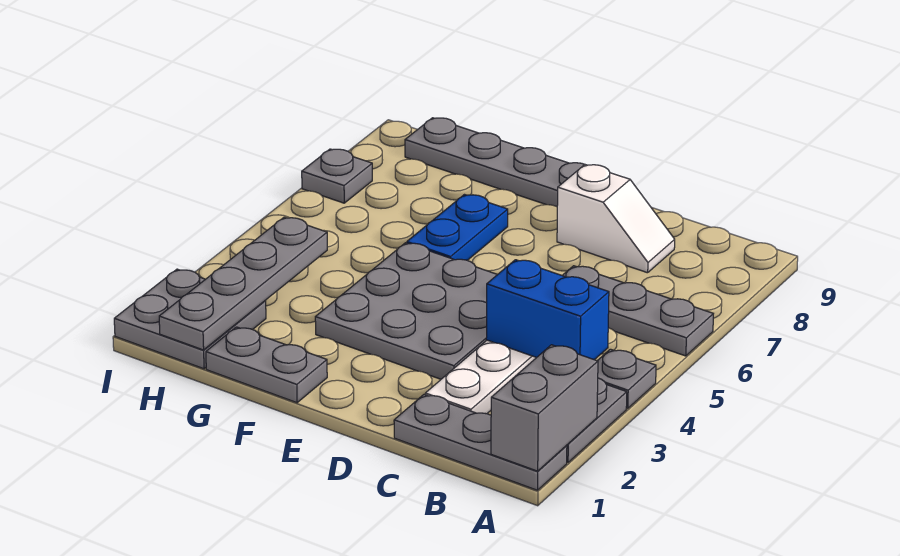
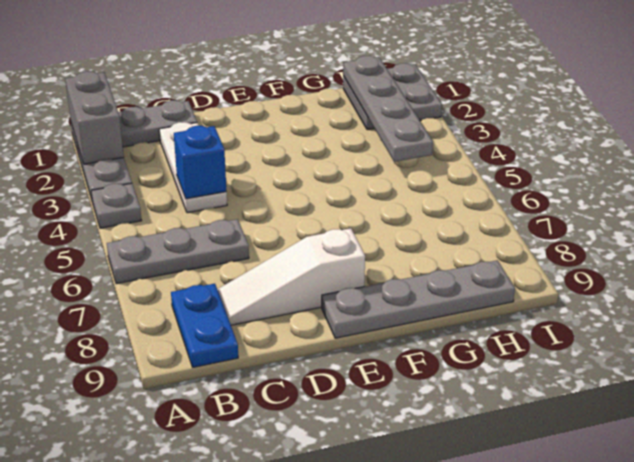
blue 1x2 brick [486,260,609,360] -> blue 1x1 brick [174,126,227,199]
white 1x2 slope [557,165,675,273] -> white 1x3 slope [218,228,365,325]
grey 3x3 plate [315,243,498,379] -> none
grey 1x2 plate [206,327,327,403] -> none
blue 1x2 plate [407,195,508,260] -> blue 1x2 plate moved to [171,284,238,367]
grey 1x1 plate [302,149,372,203] -> none

